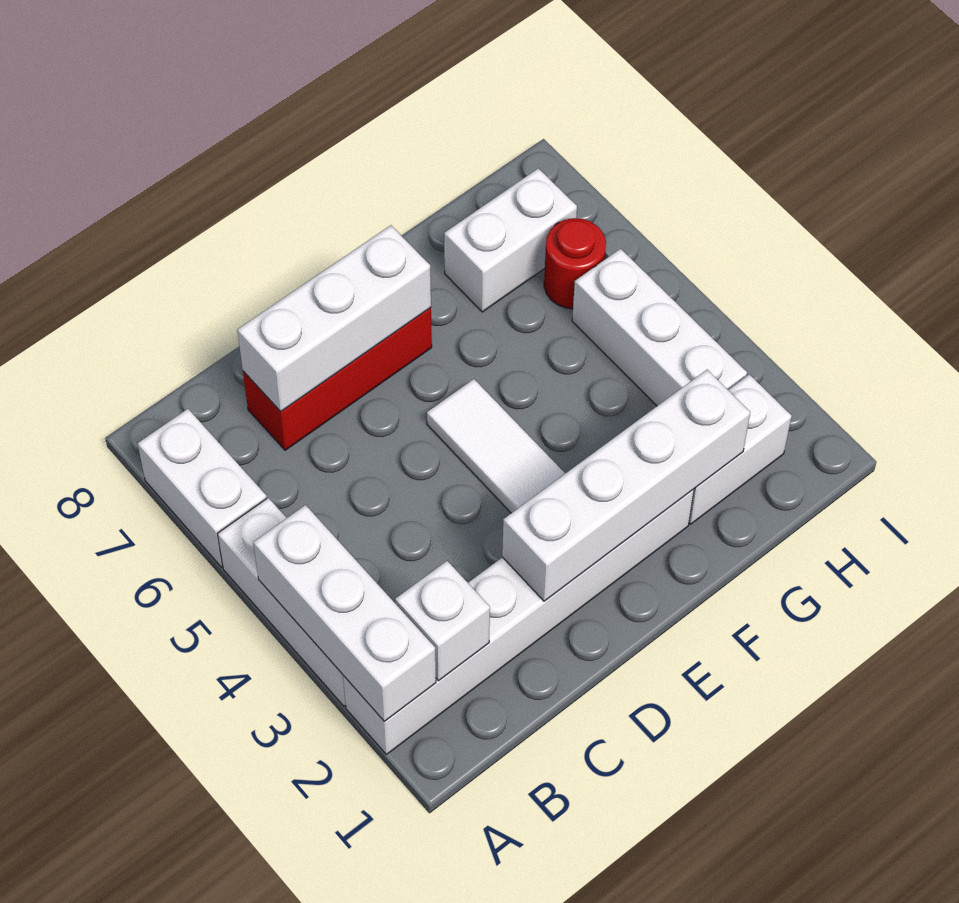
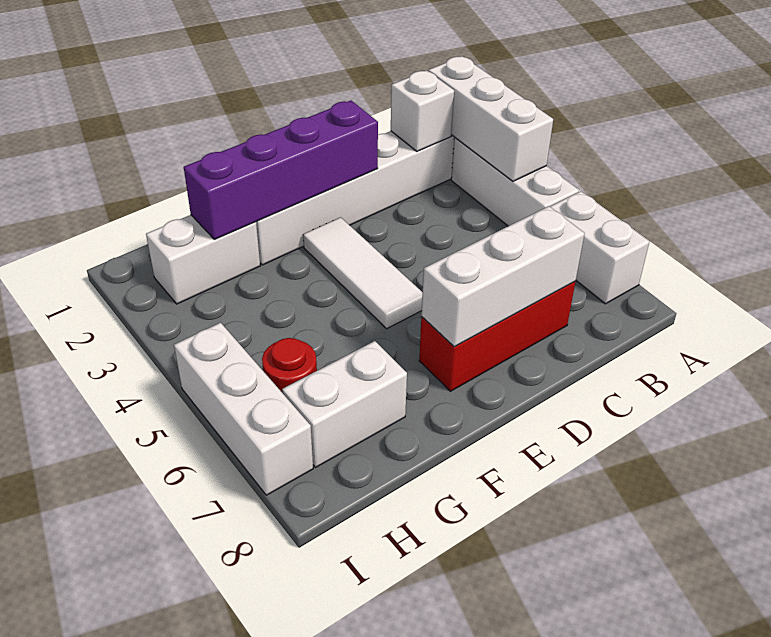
white 1x4 brick [502,370,750,601] -> purple 1x4 brick [184,101,378,239]
white 1x3 brick [572,249,747,406] -> white 1x3 brick moved to [174,323,313,495]

